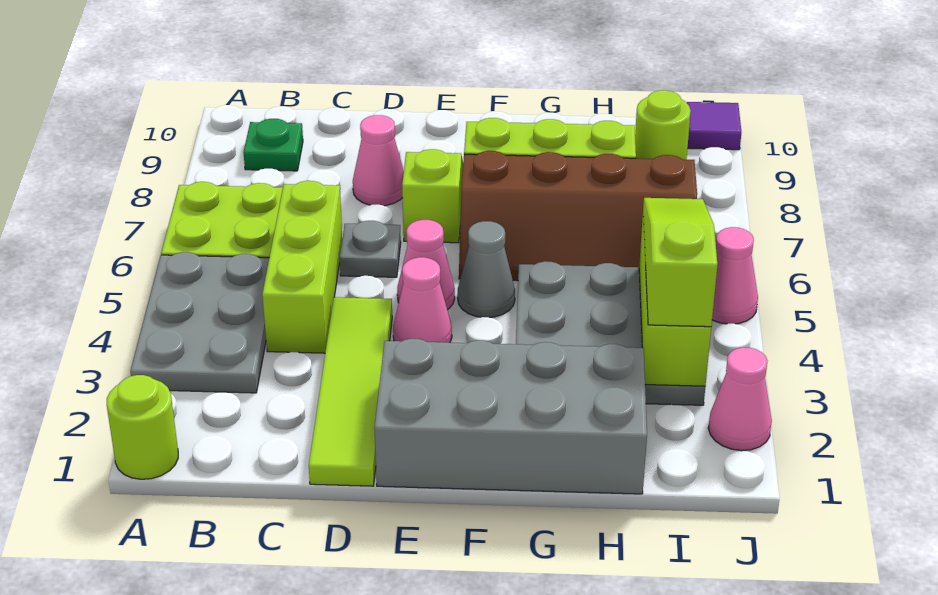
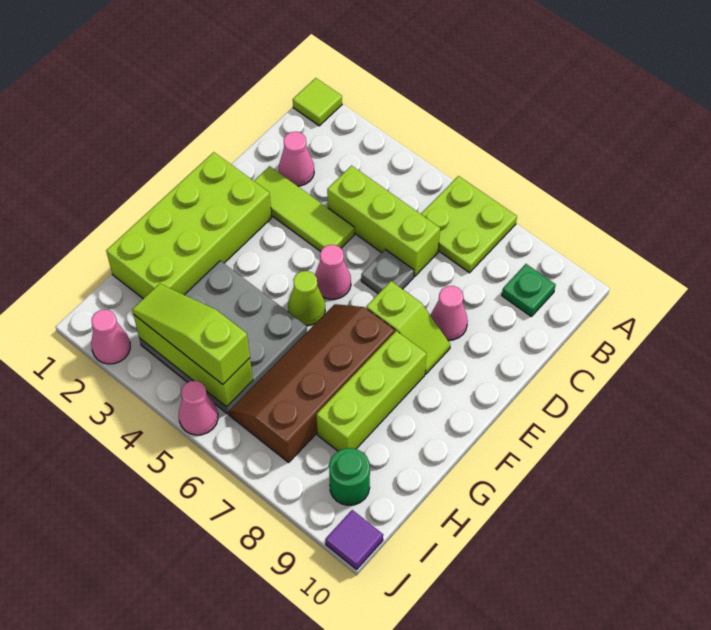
lime 1x1 round brick [107,375,178,479] -> lime 1x1 tile [293,78,342,126]
grey 2x3 plate [130,252,269,393] -> none
lime 1x4 tile [309,297,392,486] -> lime 1x3 tile [254,166,354,252]
grey 2x4 brick [374,339,647,494] -> lime 2x4 brick [106,152,272,299]
pink 1x1 cone [393,257,452,343] -> pink 1x1 cone moved to [279,132,314,186]
grey 1x1 cone [458,221,515,317] -> lime 1x1 cone [288,271,325,325]
lime 1x3 slope [643,198,717,327] -> lime 1x3 slope turned to [132,284,250,384]
lime 1x1 round brick [635,90,691,160] -> green 1x1 round brick [329,448,370,505]

